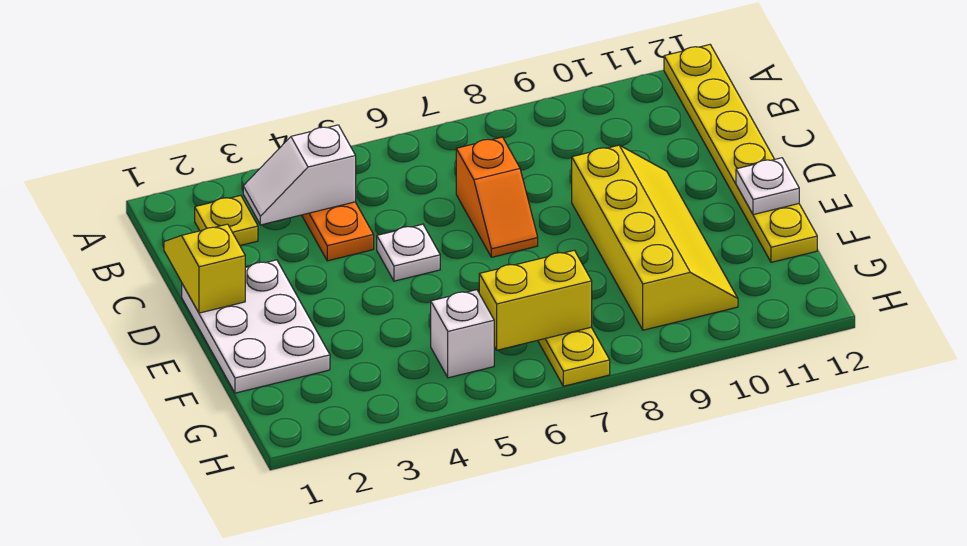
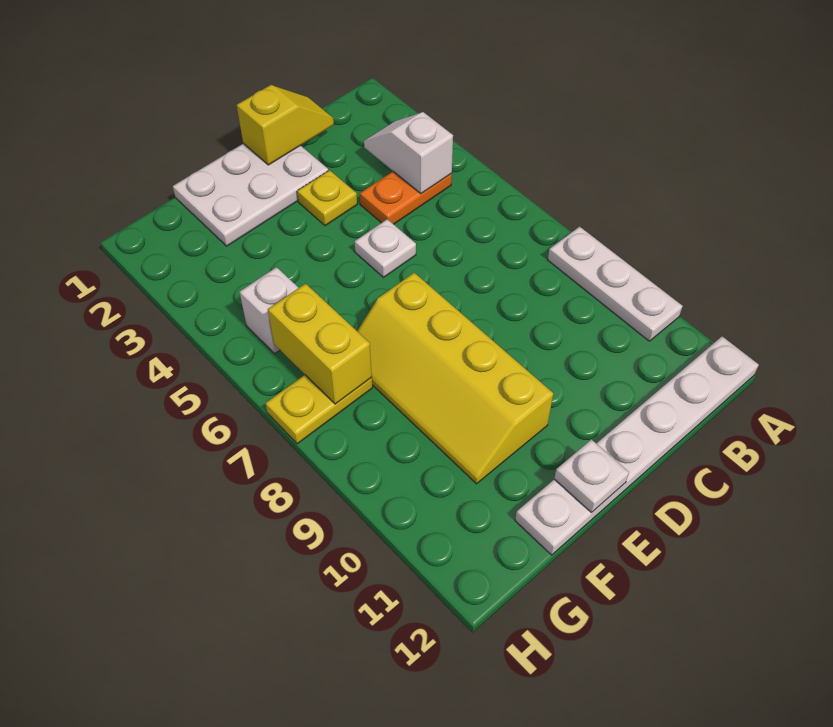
none -> white 1x3 plate [548,227,683,341]
yellow 1x6 plate [664,45,817,262] -> white 1x6 plate [515,336,759,555]
yellow 1x1 plate [195,196,258,245] -> yellow 1x1 plate moved to [297,170,357,226]
orange 1x2 slope [456,137,538,257] -> none
yellow 2x4 slope [572,145,738,330] -> yellow 2x4 slope turned to [357,273,553,484]

